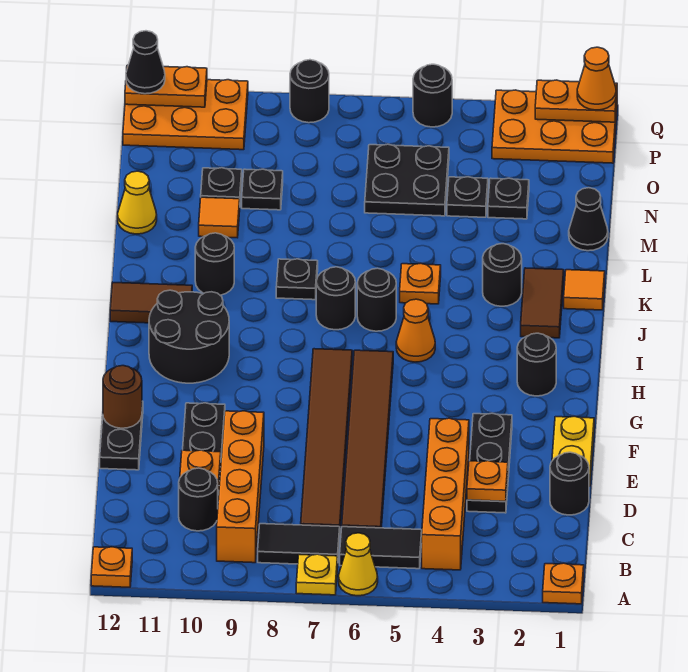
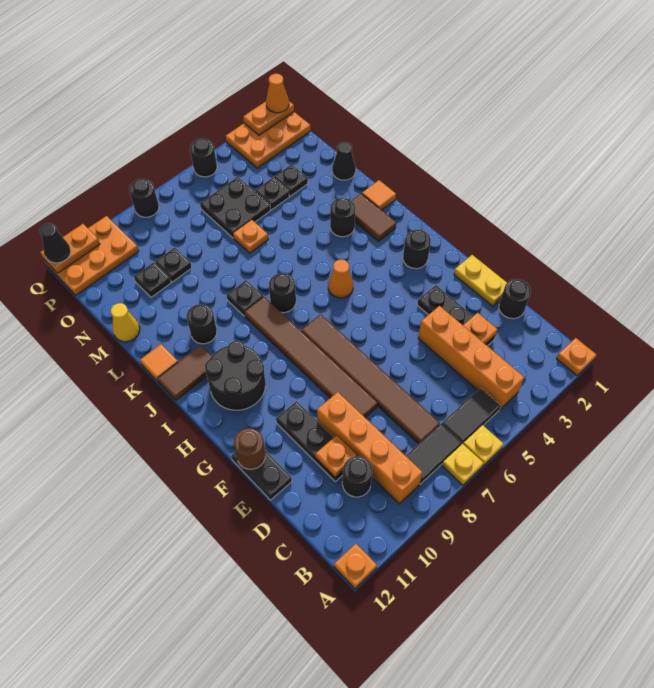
yellow 1x1 cone [339,533,378,596] -> yellow 1x1 plate [463,425,503,466]
brown 1x6 tile [342,350,393,528] -> brown 1x6 tile moved to [244,297,377,417]
black 1x1 round brick [357,268,396,331] -> none
orange 1x1 plate [400,263,441,304] -> orange 1x1 plate moved to [233,220,268,253]
orange 1x1 tile [199,197,240,238] -> orange 1x1 tile moved to [140,344,178,382]

